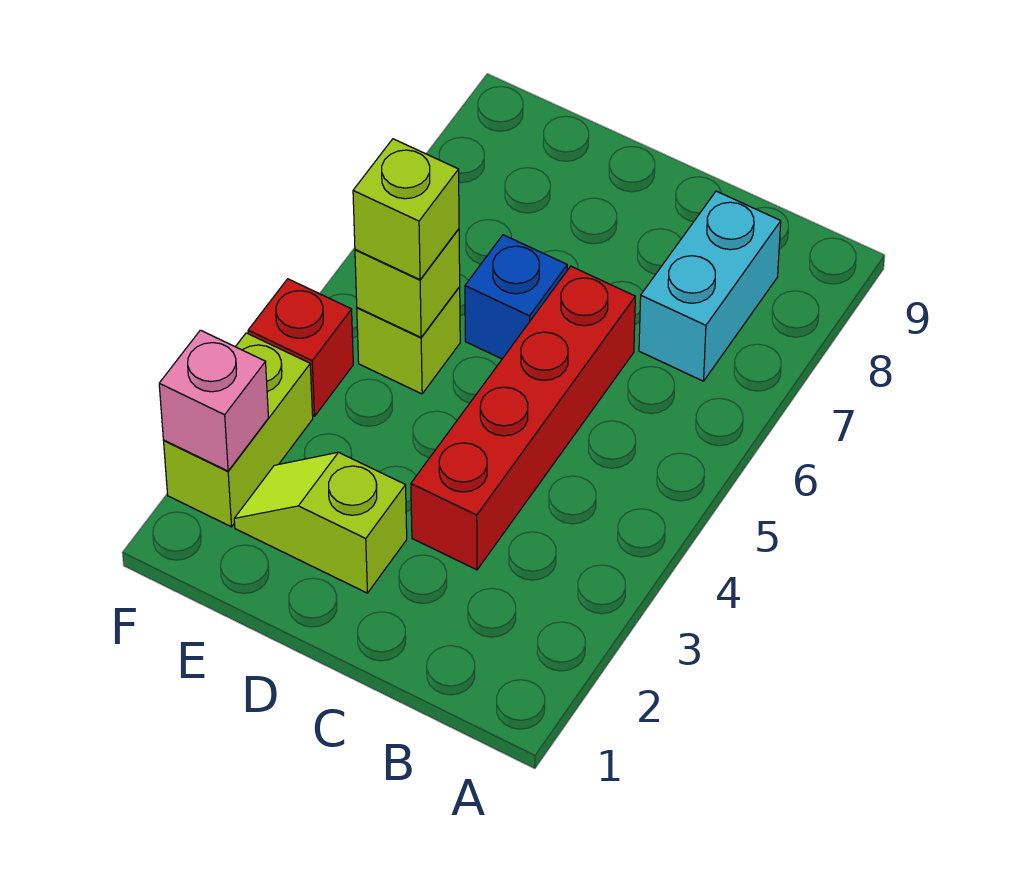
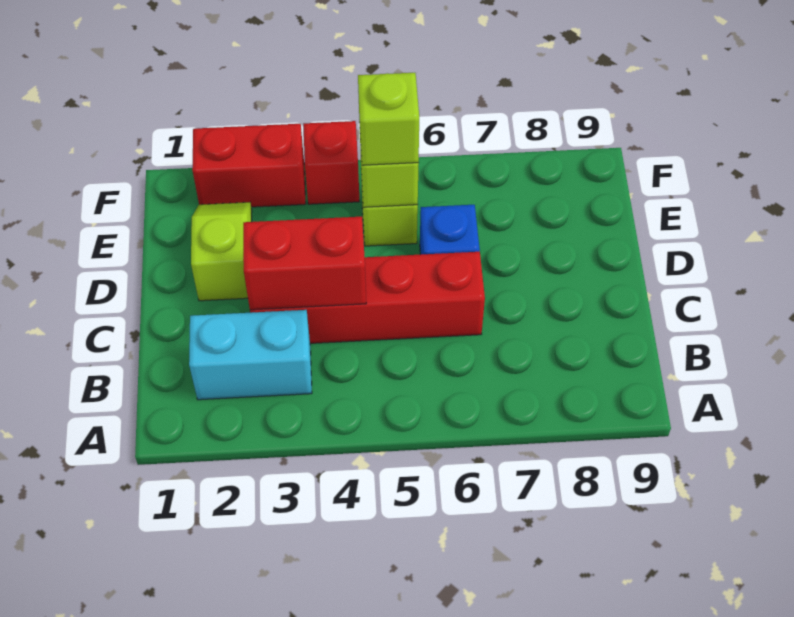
cyan 1x2 brick [639,191,781,381] -> cyan 1x2 brick moved to [189,310,312,400]
none -> red 1x2 brick [243,217,366,310]
lime 1x2 brick [164,333,313,527] -> red 1x2 brick [192,124,306,207]
pink 1x1 brick [159,330,268,471] -> none

